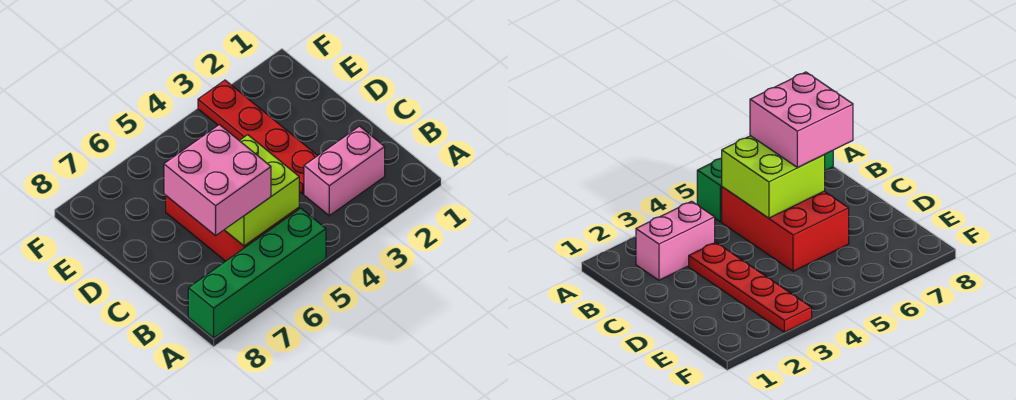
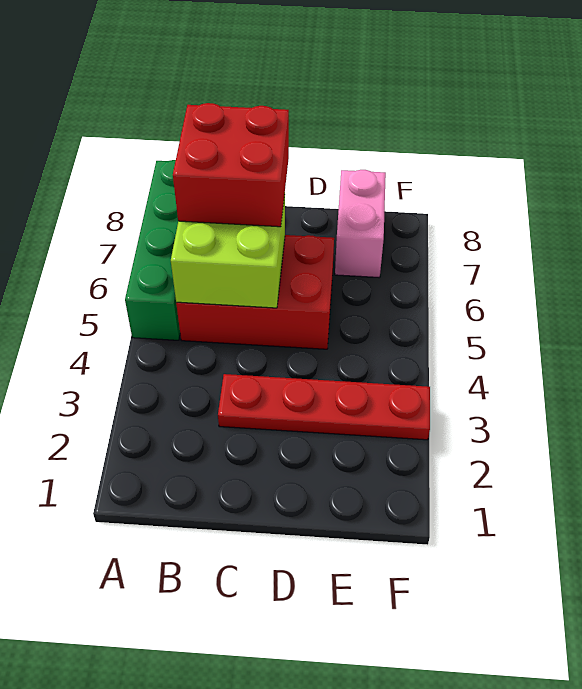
pink 1x2 brick [304,126,385,216] -> pink 1x2 brick moved to [335,170,386,277]
pink 2x2 brick [164,125,271,236] -> red 2x2 brick [173,103,289,227]

